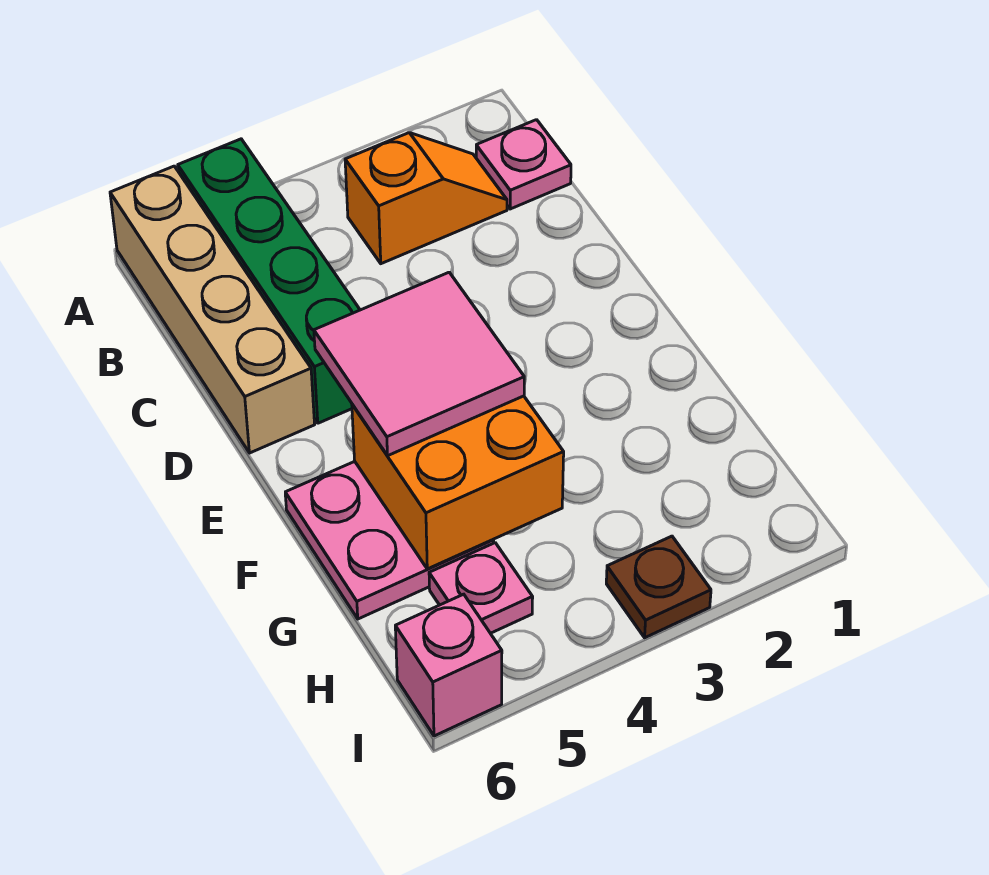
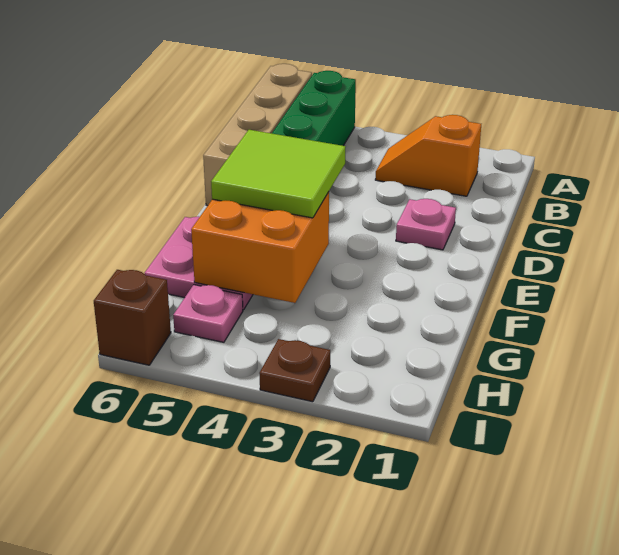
pink 1x1 plate [476,120,571,209] -> pink 1x1 plate moved to [396,199,456,250]
orange 1x2 slope [345,133,507,264] -> orange 1x2 slope turned to [375,115,481,196]
pink 2x2 tile [314,272,524,456] -> lime 2x2 tile [211,130,345,218]
pink 1x1 brick [395,594,502,736] -> brown 1x1 brick [94,270,171,365]

